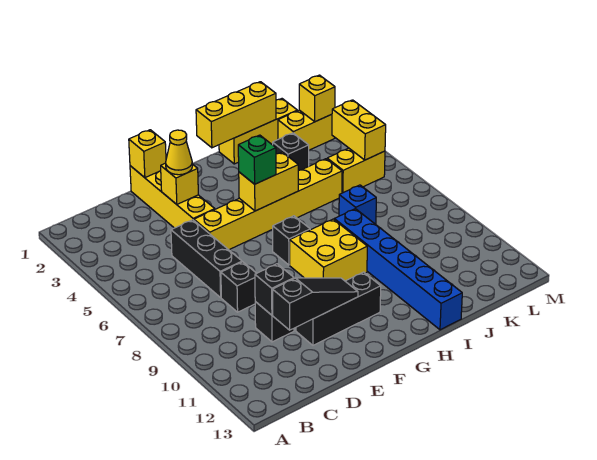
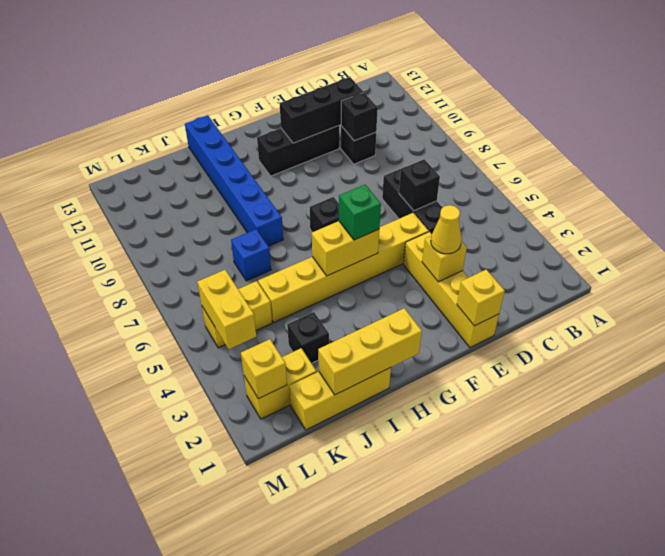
black 1x1 brick [221,262,256,312] -> black 1x1 brick moved to [399,159,440,211]
black 1x3 slope [273,278,358,330] -> black 1x3 brick [280,77,363,143]
yellow 2x2 brick [290,219,367,281] -> none

